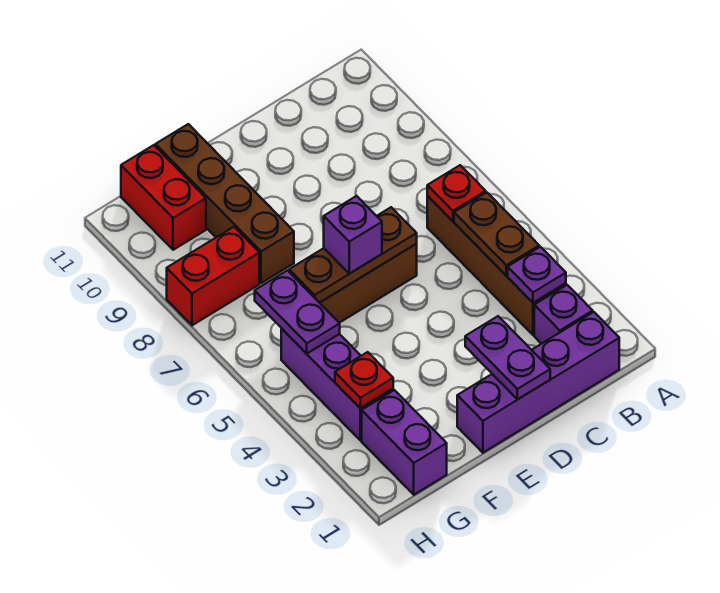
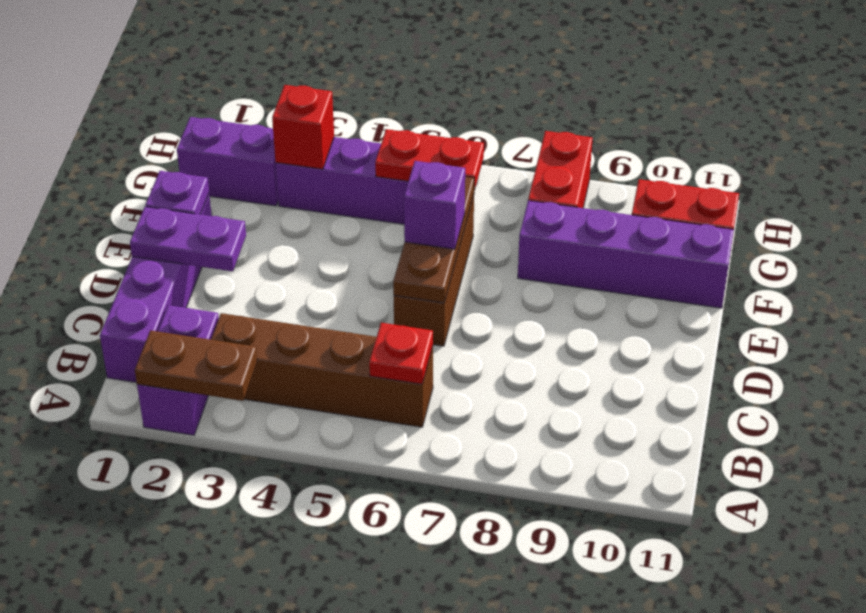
purple 1x1 brick [534,285,593,344] -> purple 1x2 brick [137,305,219,435]
purple 1x1 plate [508,247,566,303] -> purple 1x1 plate moved to [145,171,209,215]
brown 1x2 plate [454,192,539,275] -> brown 1x2 plate moved to [135,330,257,401]
brown 1x4 brick [155,124,294,283] -> purple 1x4 brick [518,200,734,308]
red 1x1 plate [335,352,393,408] -> red 1x1 brick [272,85,334,169]
purple 1x2 plate [255,270,340,354] -> red 1x2 plate [375,129,484,190]

